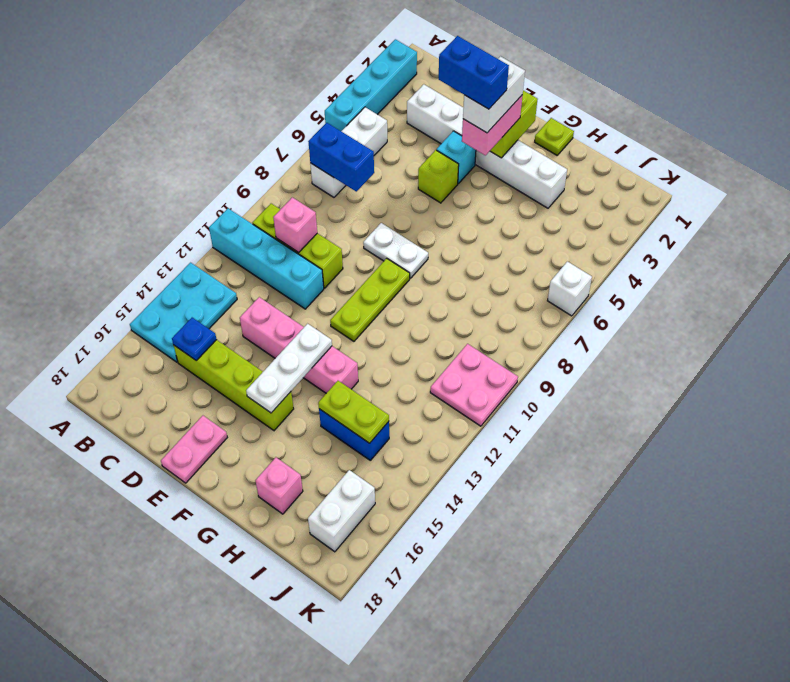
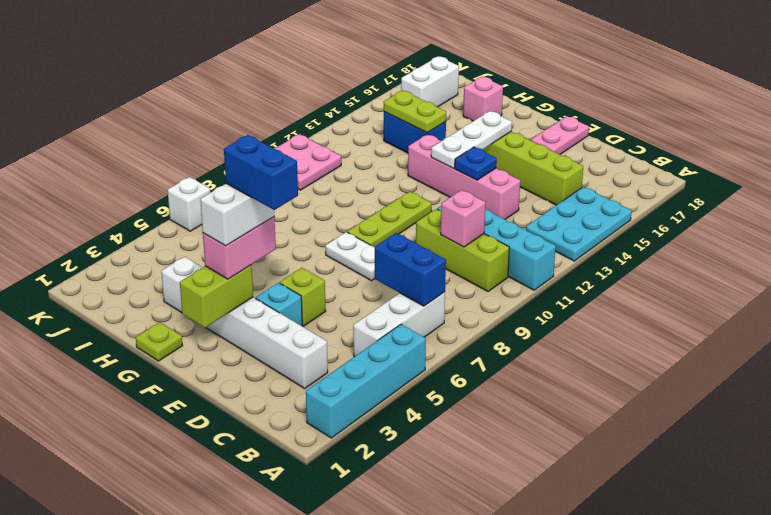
blue 1x1 plate [172,318,217,361] -> blue 1x1 plate moved to [455,147,497,180]

